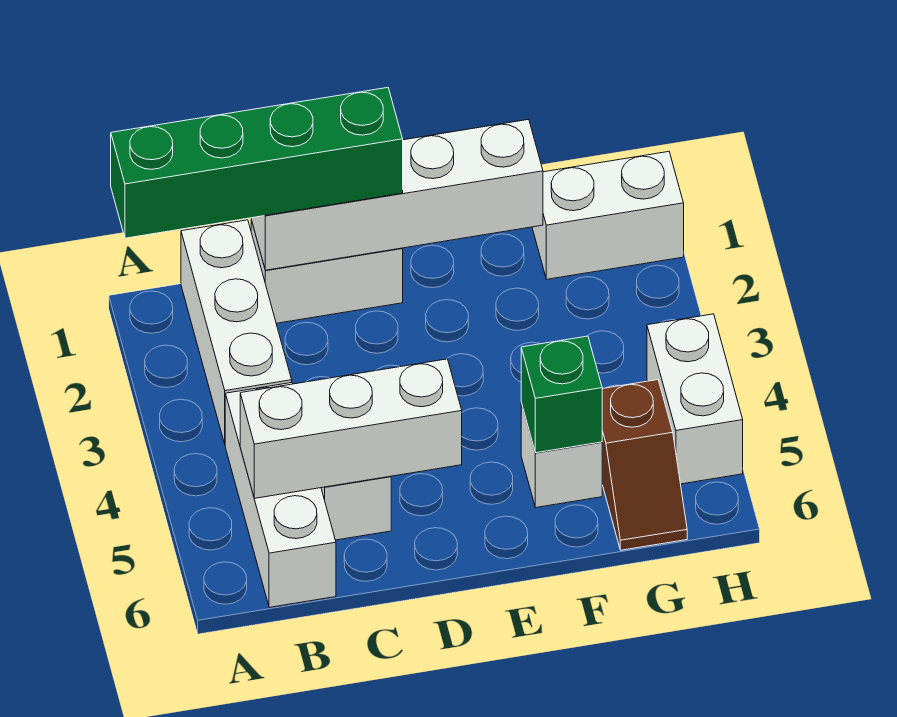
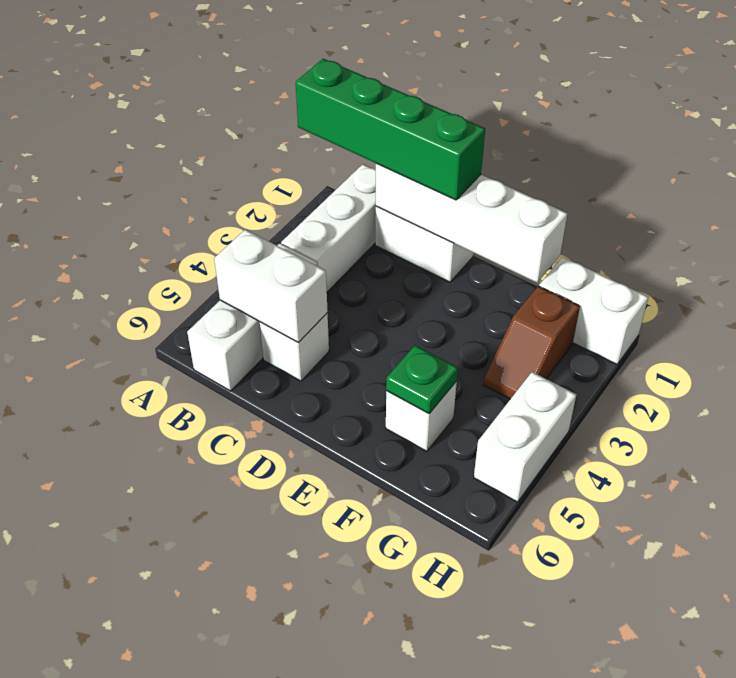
white 1x3 brick [240,359,462,498] -> white 1x2 brick [214,230,328,343]
green 1x1 brick [521,336,602,453] -> green 1x1 plate [386,345,458,413]
brown 1x2 slope [602,380,687,550] -> brown 1x2 slope moved to [483,286,580,399]

